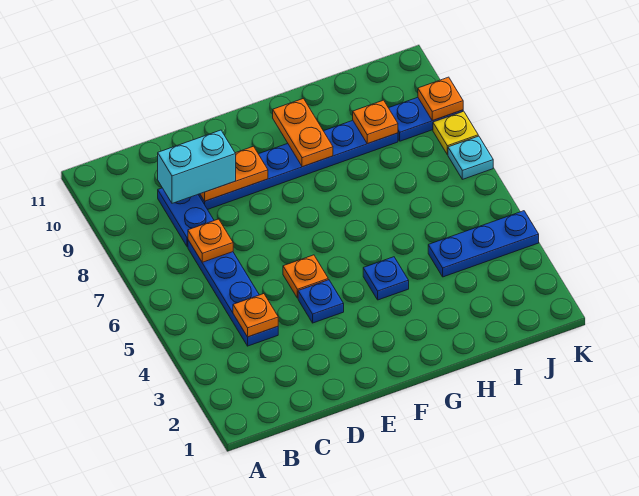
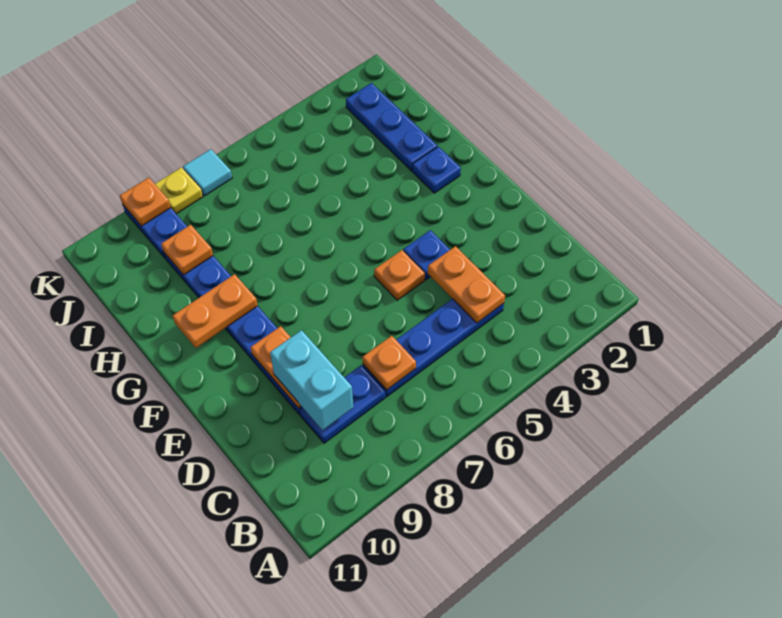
orange 1x1 plate [233,294,278,337] -> orange 1x2 plate [428,246,505,323]
blue 1x1 plate [363,257,409,300] -> blue 1x1 plate moved to [412,147,461,193]
blue 1x3 plate [428,211,539,277] -> blue 1x3 plate moved to [346,83,437,171]
cyan 1x1 plate [448,136,493,179] -> cyan 1x1 tile [183,149,232,196]

